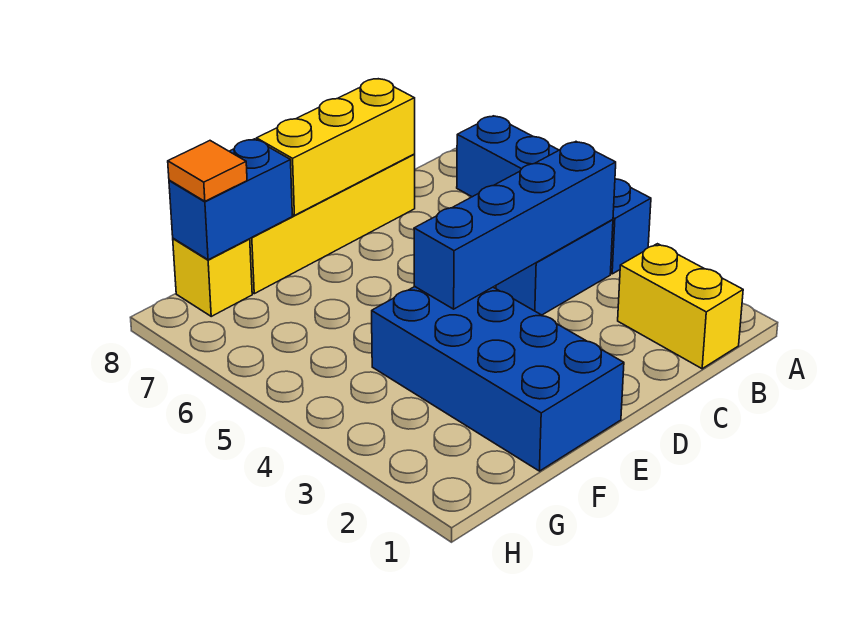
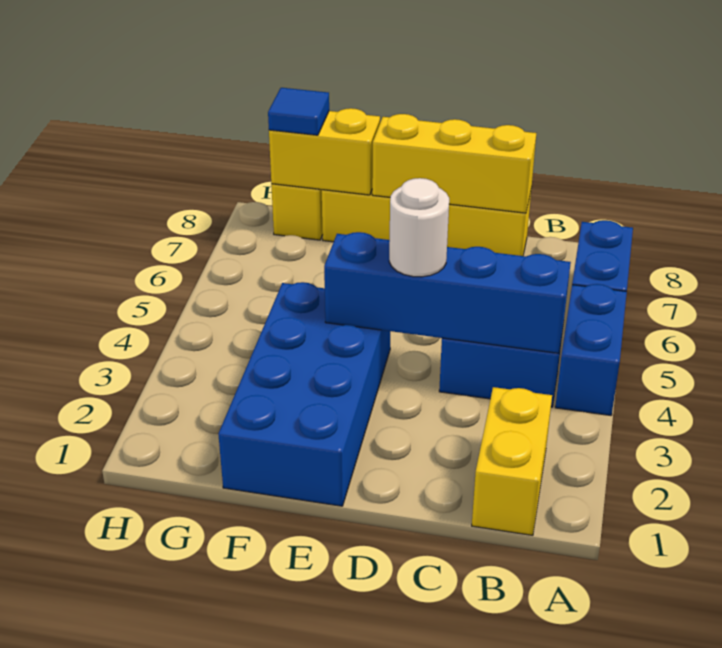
none -> white 1x1 round brick [389,178,449,277]
blue 1x2 brick [169,139,292,260] -> yellow 1x2 brick [269,108,380,195]
orange 1x1 tile [168,141,247,201] -> blue 1x1 tile [268,88,329,135]

